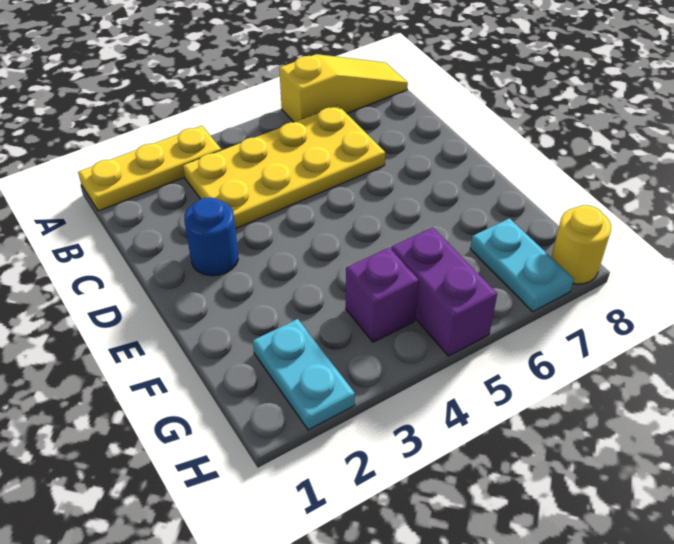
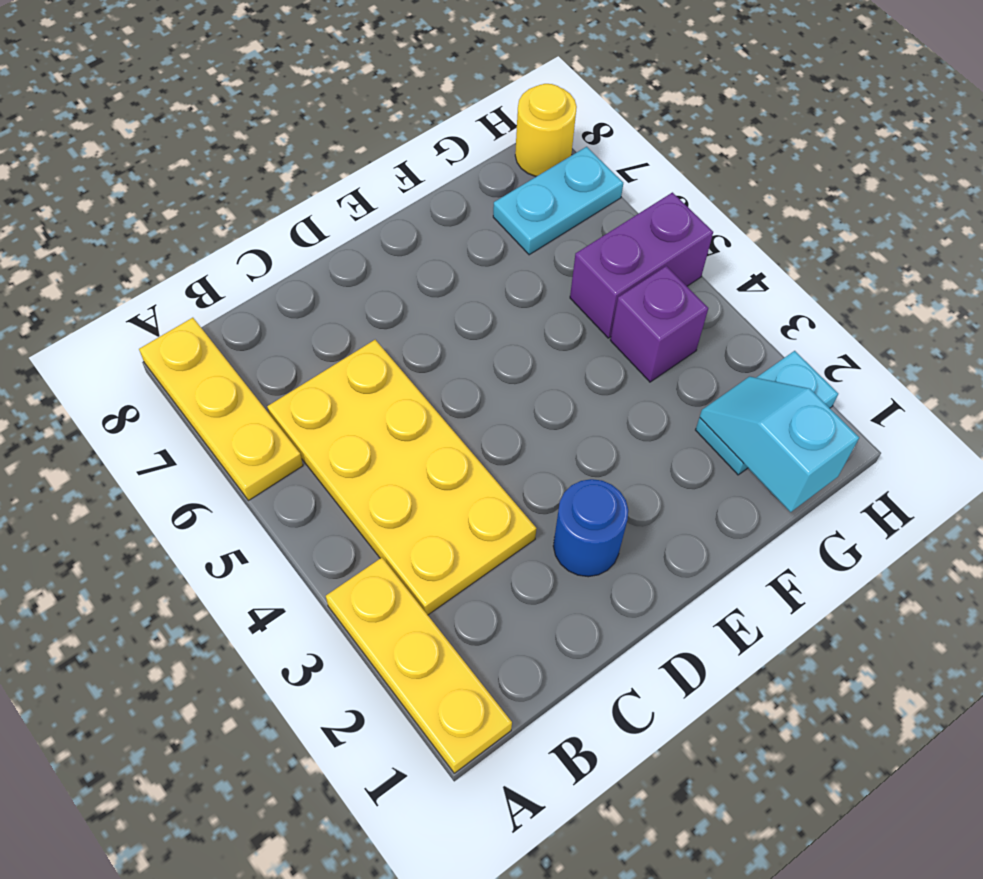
yellow 1x3 slope [279,54,408,122] -> yellow 1x3 plate [139,318,303,501]
none -> cyan 1x2 slope [700,377,859,512]

